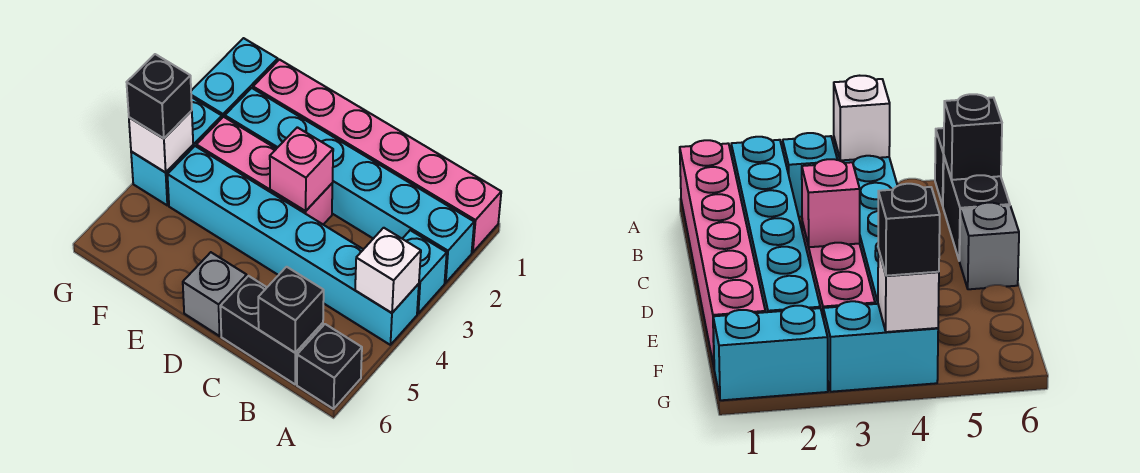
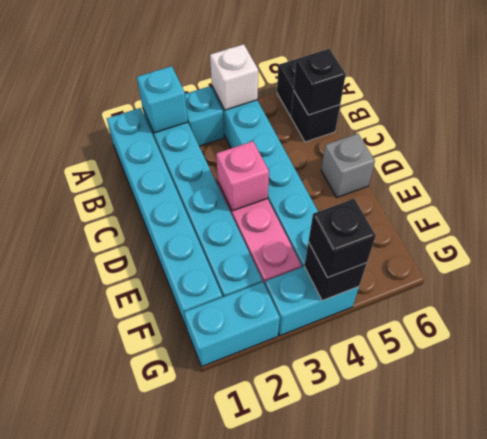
pink 1x6 brick [253,60,501,252] -> cyan 1x6 brick [107,108,222,329]
none -> cyan 1x1 brick [137,66,188,133]
black 1x2 brick [220,276,323,384] -> black 1x1 brick [291,90,340,142]
white 1x1 brick [129,111,193,172] -> black 1x1 brick [304,242,367,301]

